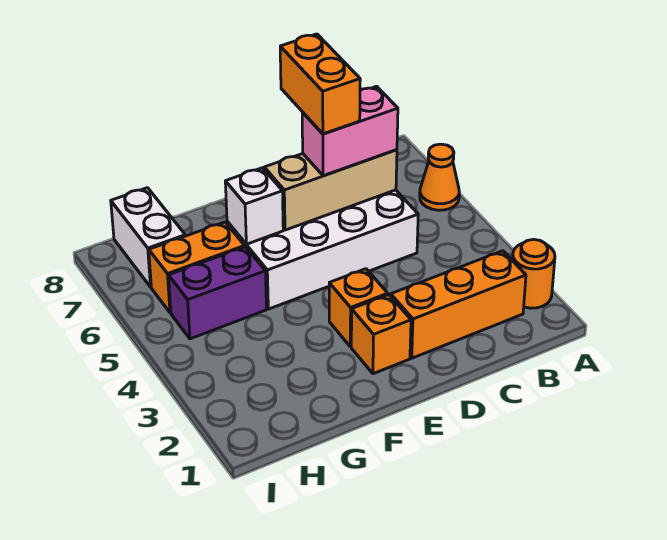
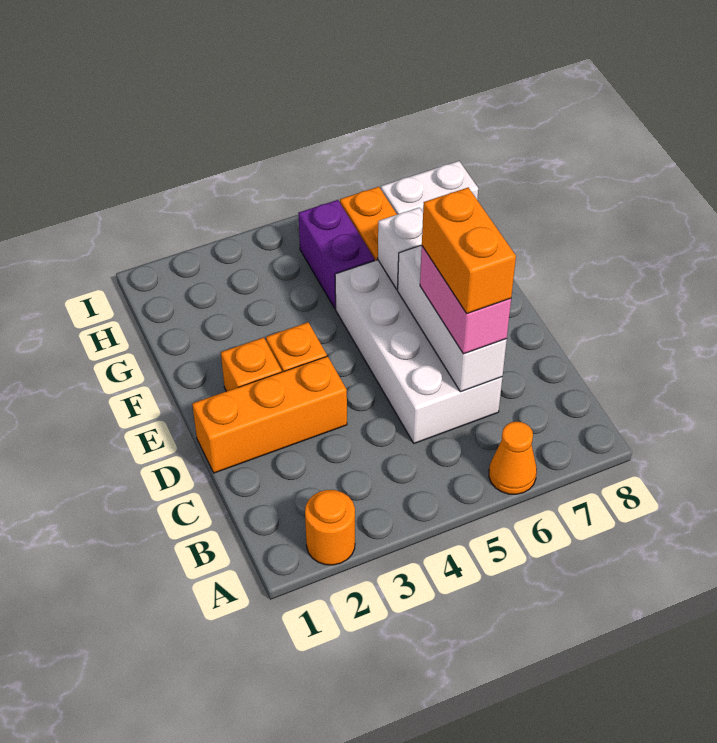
orange 1x3 brick [391,251,526,358] -> orange 1x3 brick turned to [192,356,347,473]
tan 1x3 brick [264,150,397,230] -> white 1x3 brick [398,245,507,392]
orange 1x2 brick [280,34,360,134] -> orange 1x2 brick turned to [422,188,516,313]

